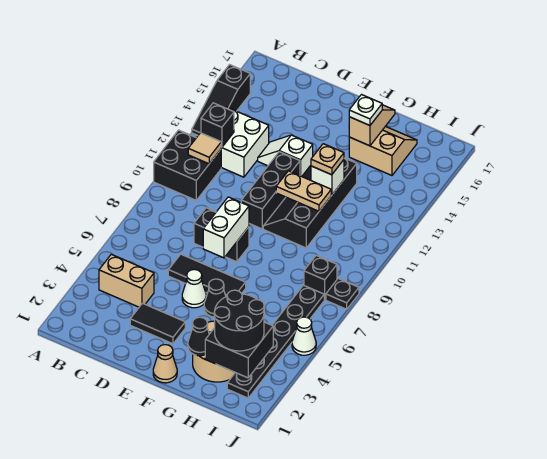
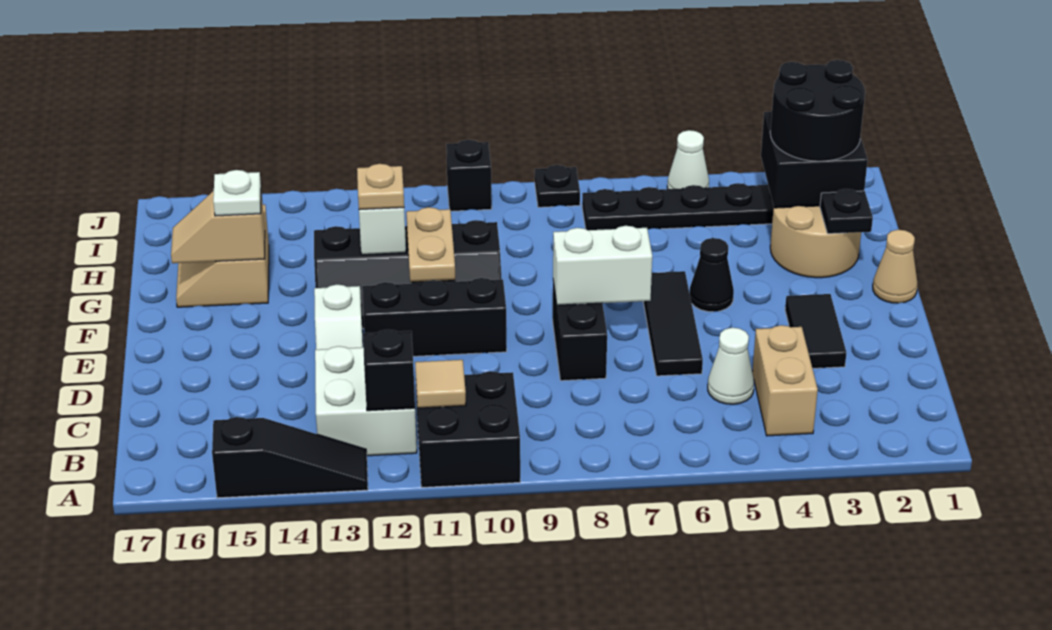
white 1x1 cone [182,269,206,308] -> white 1x1 cone moved to [708,328,754,404]
black 1x1 cone [188,317,209,356] -> black 1x1 plate [820,189,873,234]
black 1x1 brick [304,255,337,300] -> black 1x1 brick moved to [446,140,492,211]

